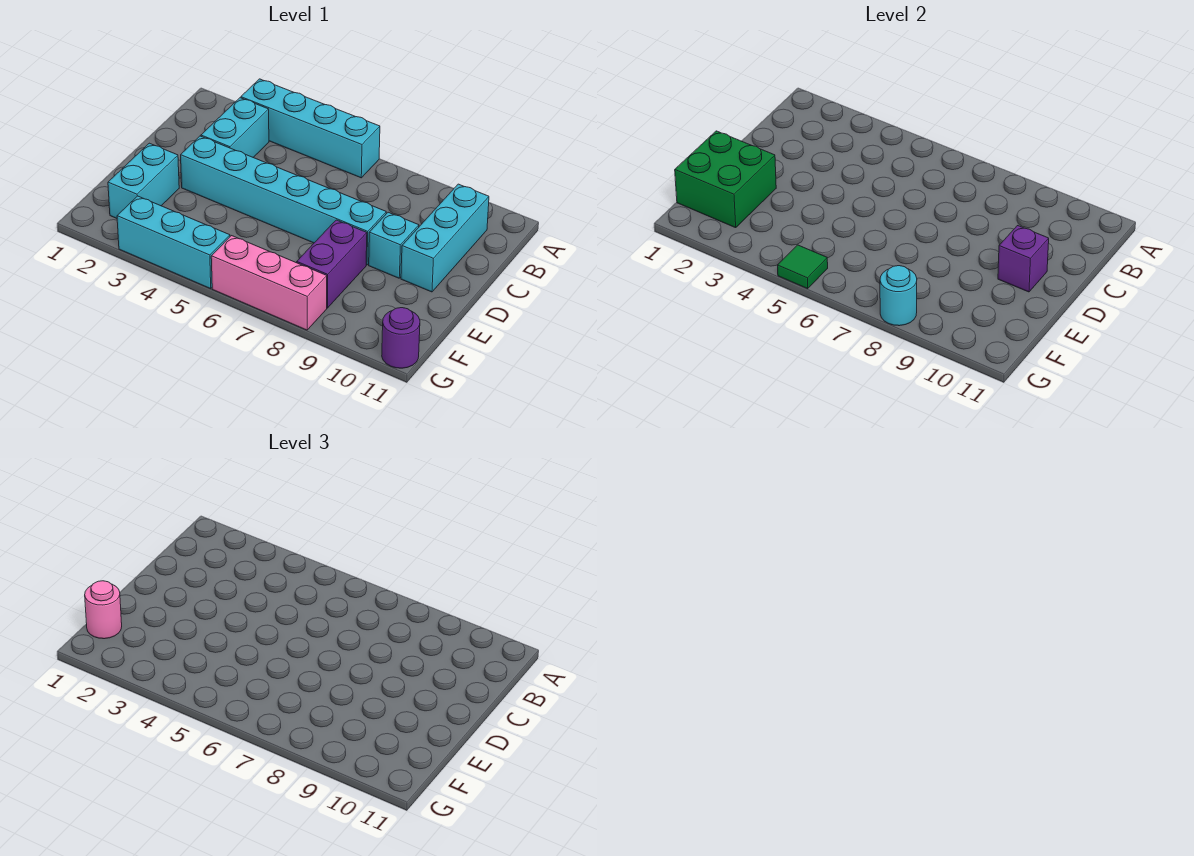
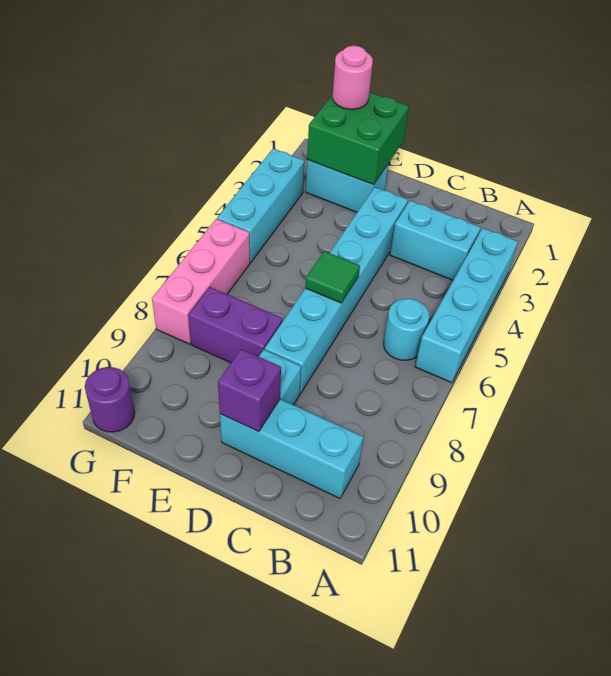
green 1x1 tile [777,245,828,289] -> green 1x1 tile moved to [305,251,360,303]
cyan 1x1 round brick [880,266,917,326] -> cyan 1x1 round brick moved to [384,299,429,360]

